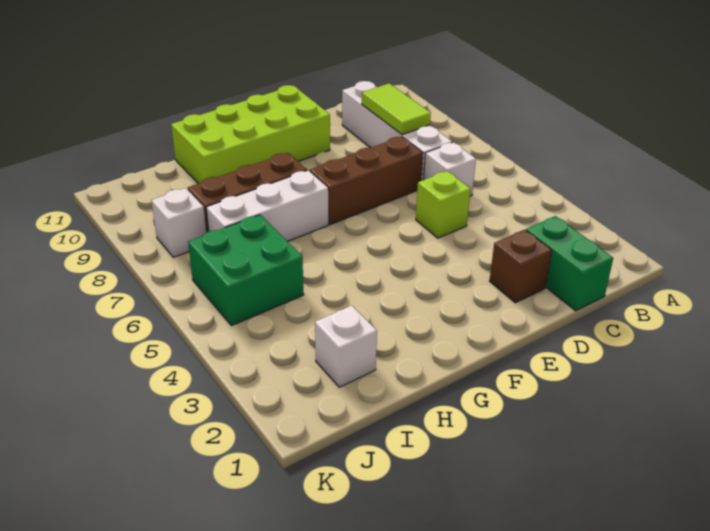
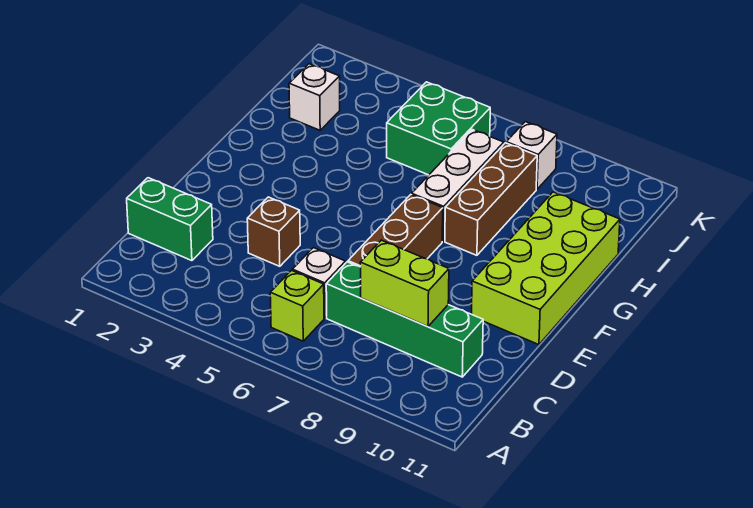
white 1x4 brick [342,81,452,181] -> green 1x4 brick [326,262,483,377]
lime 1x2 tile [362,83,431,135] -> lime 1x2 brick [360,240,449,327]
brown 1x1 brick [490,230,552,303] -> brown 1x1 brick moved to [247,197,300,266]
lime 1x1 brick [416,171,471,238] -> lime 1x1 brick moved to [270,270,324,341]

